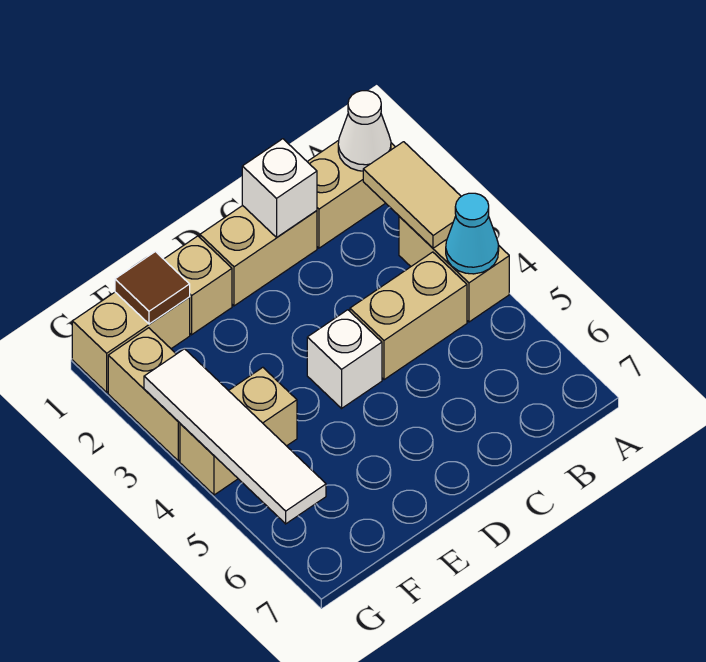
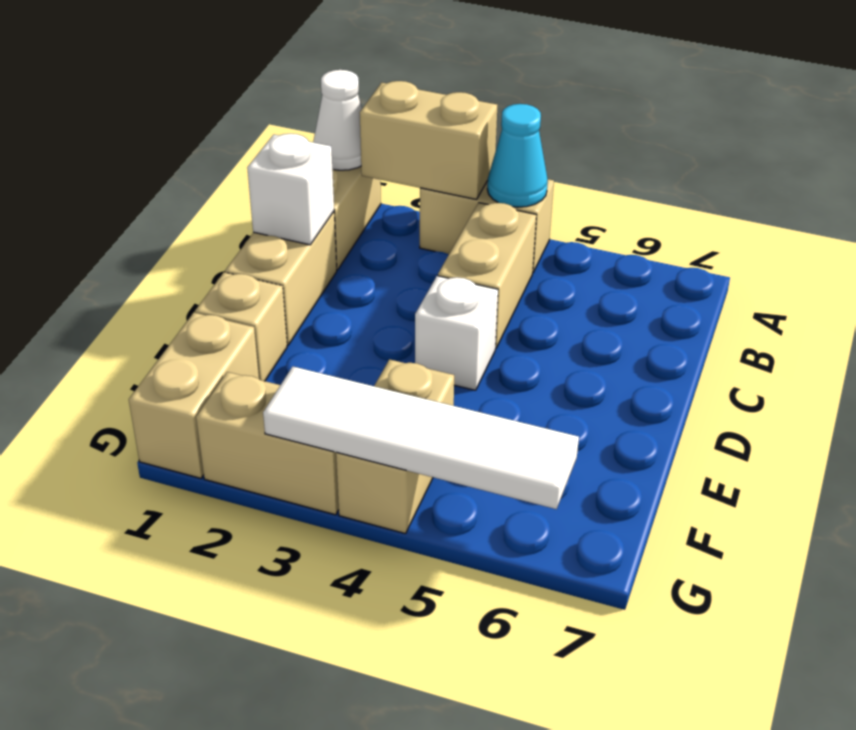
tan 1x2 tile [363,142,461,248] -> tan 1x2 brick [360,81,497,199]
brown 1x1 tile [115,252,190,324] -> none

